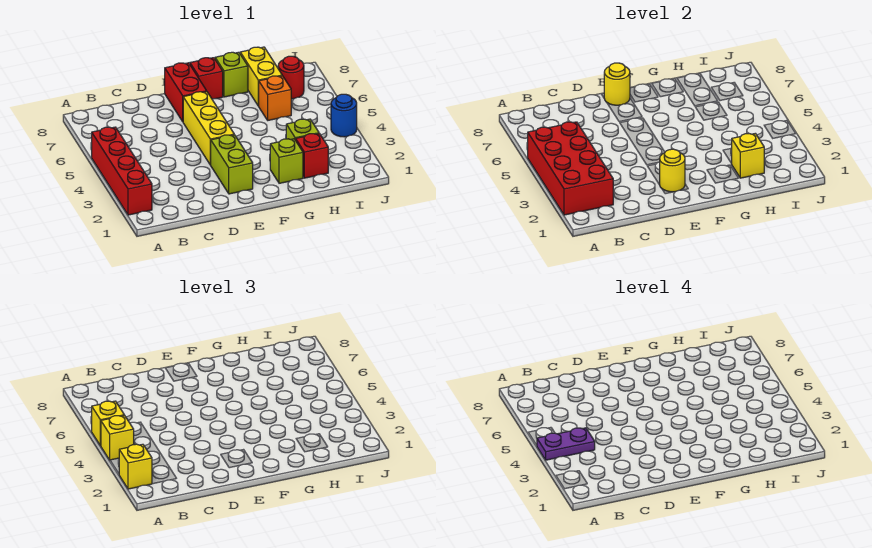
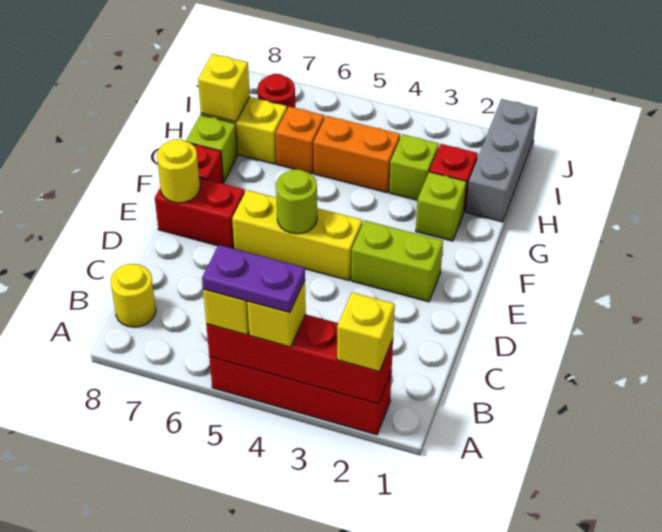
red 2x4 brick [528,122,613,215] -> red 1x4 brick [206,314,393,404]
purple 1x2 plate [537,428,595,460] -> purple 1x2 plate turned to [202,245,305,313]
yellow 1x1 round brick [660,149,685,192] -> yellow 1x1 round brick moved to [111,264,156,327]
none -> lime 1x1 round brick [276,169,317,234]
none -> grey 1x3 brick [466,99,538,222]
yellow 1x1 brick [731,133,764,178] -> yellow 1x1 brick moved to [198,54,250,122]
none -> orange 1x2 brick [314,116,400,193]
blue 1x1 round brick [331,94,357,137] -> none

